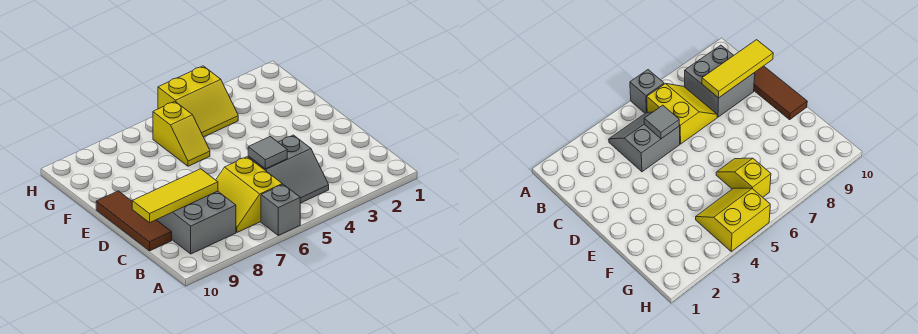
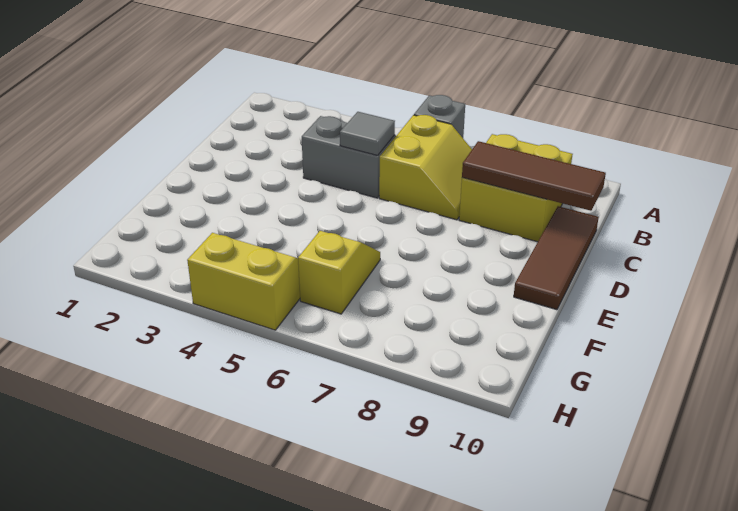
grey 2x2 brick [157,191,236,254] -> yellow 2x2 brick [459,134,573,242]
yellow 1x3 tile [132,169,218,223] -> brown 1x3 tile [462,141,606,211]

